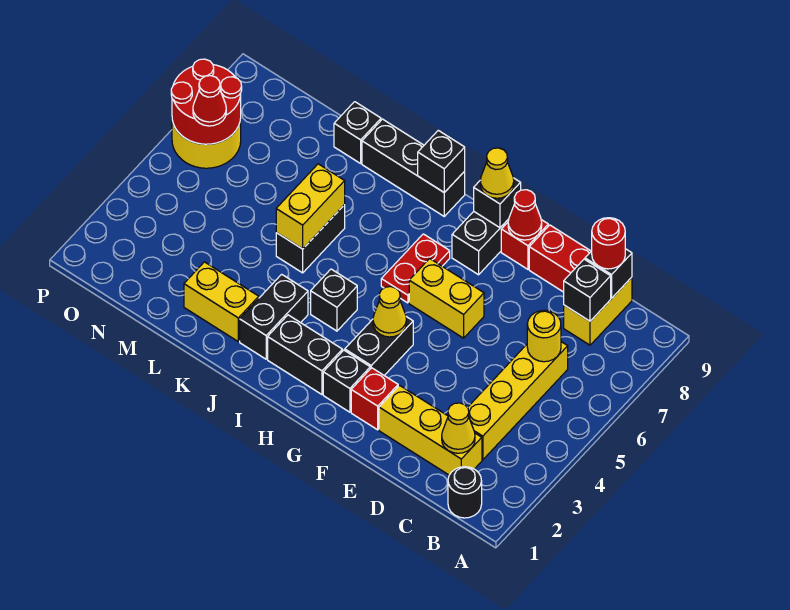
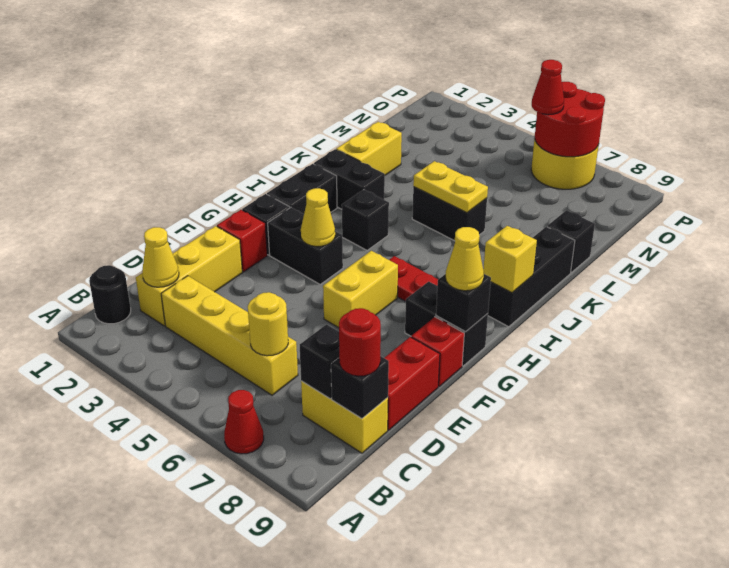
red 1x1 cone [508,190,542,240] -> red 1x1 cone moved to [224,390,264,454]
black 1x1 brick [418,130,465,192] -> yellow 1x1 brick [483,226,537,293]
yellow 1x2 brick [276,164,345,249] -> yellow 1x2 plate [413,161,488,213]

